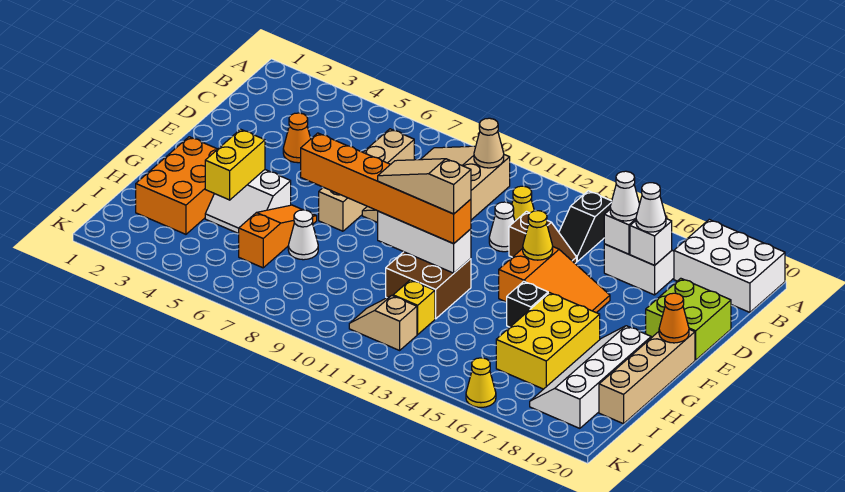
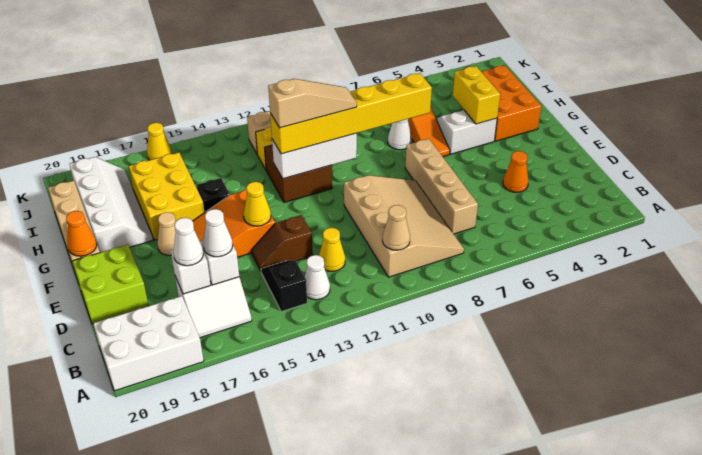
white 1x1 cone [489,202,515,252] -> white 1x1 cone moved to [305,255,330,300]
none -> tan 1x1 cone [157,212,176,255]
orange 1x6 brick [301,133,471,244] -> yellow 1x6 brick [270,73,432,154]

